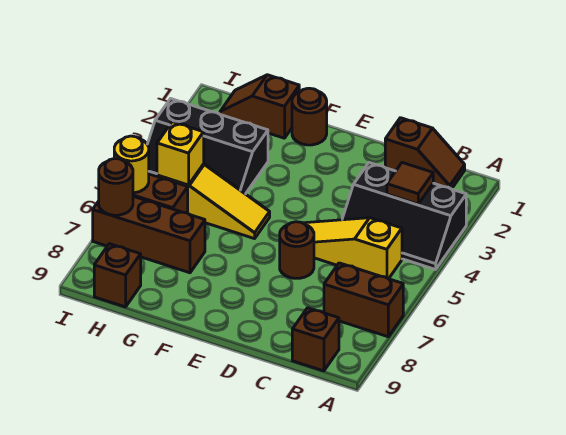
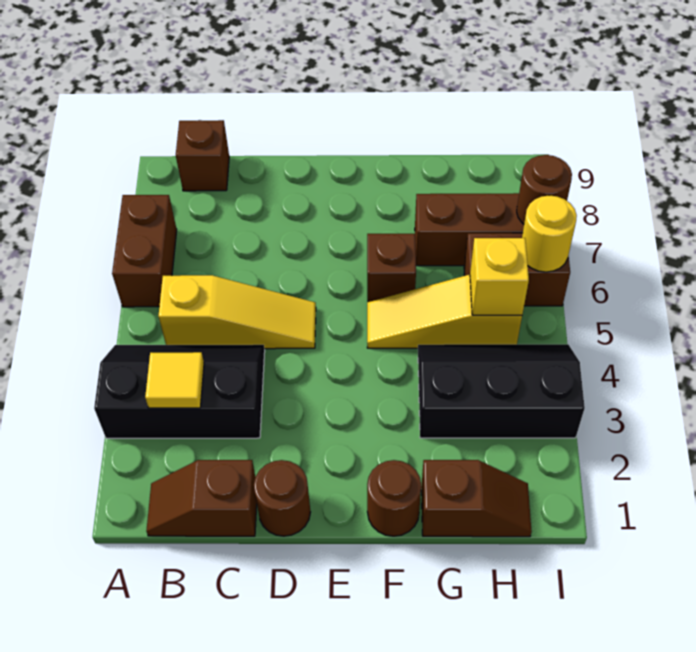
brown 1x2 brick [324,263,403,337] -> brown 1x2 brick turned to [112,195,177,307]
brown 1x1 tile [387,163,433,204] -> yellow 1x1 tile [145,352,204,408]
brown 1x1 round brick [280,222,314,278] -> brown 1x1 round brick moved to [254,460,310,536]
brown 1x1 brick [94,244,141,307] -> brown 1x1 brick moved to [367,234,416,302]

